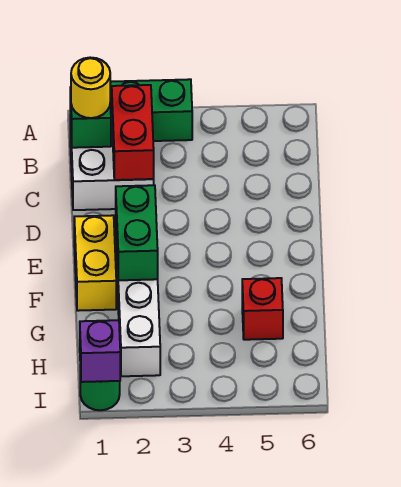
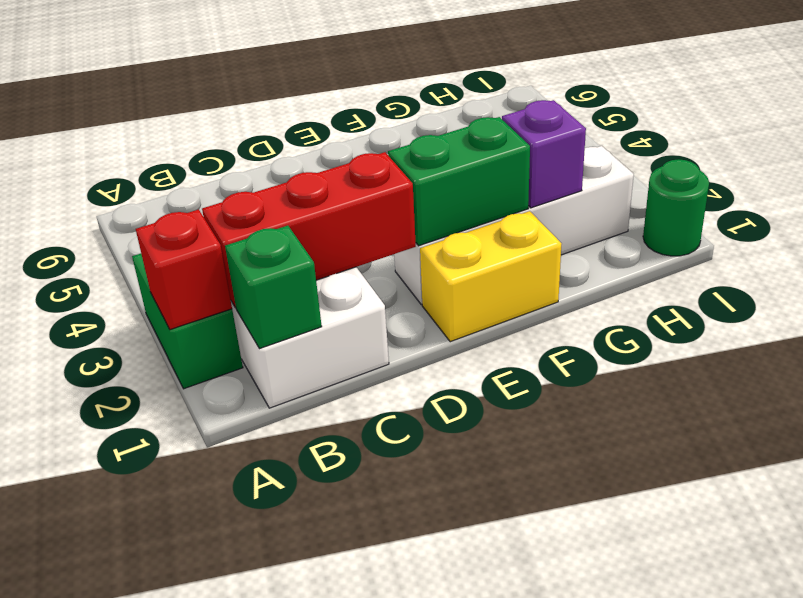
yellow 1x1 round brick [71,58,110,118] -> none
red 1x2 brick [112,85,154,180] -> red 1x3 brick [202,152,416,308]
red 1x1 brick [242,278,283,340] -> red 1x1 brick moved to [136,210,232,330]
purple 1x1 brick [80,320,120,382] -> purple 1x1 brick moved to [502,100,586,208]

